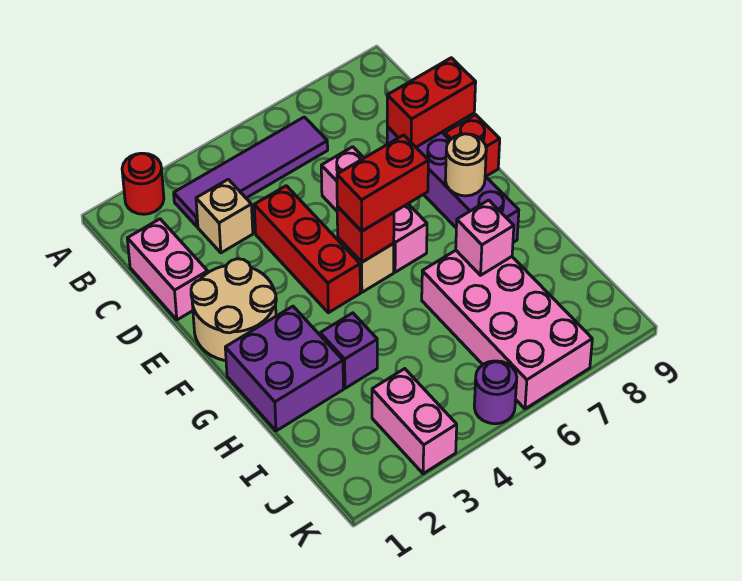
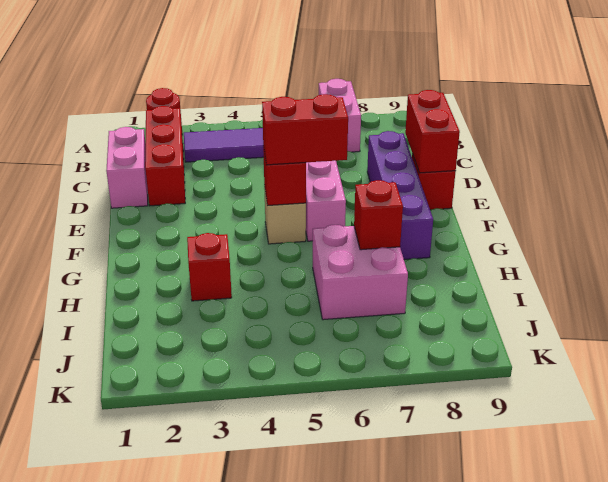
tan 1x1 brick [196,179,253,253] -> none
red 1x3 brick [254,186,360,313] -> red 1x3 brick moved to [145,106,185,206]
red 1x2 brick [387,58,476,147] -> red 1x2 brick turned to [405,90,460,173]
tan 2x2 round brick [191,259,276,361] -> none
tan 1x1 round brick [445,134,486,196] -> none
purple 2x2 brick [225,306,343,431] -> none
purple 1x1 brick [320,313,377,388] -> red 1x1 brick [187,233,232,301]
pink 2x4 brick [422,250,592,409] -> pink 2x2 brick [313,225,408,320]
pink 1x1 brick [456,200,514,275] -> red 1x1 brick [354,180,403,250]
pink 1x2 brick [372,369,457,474] -> pink 1x2 brick moved to [319,79,361,152]
purple 1x1 round brick [474,361,517,424] -> none

